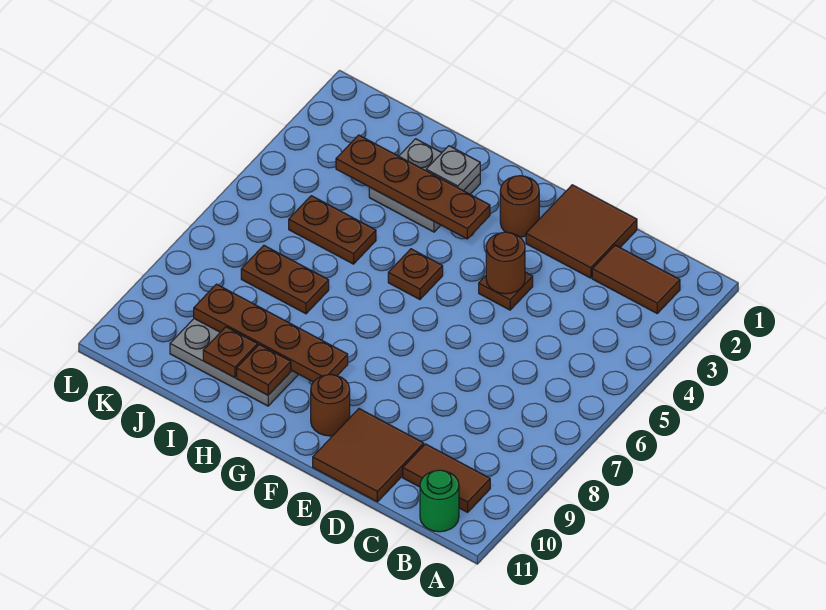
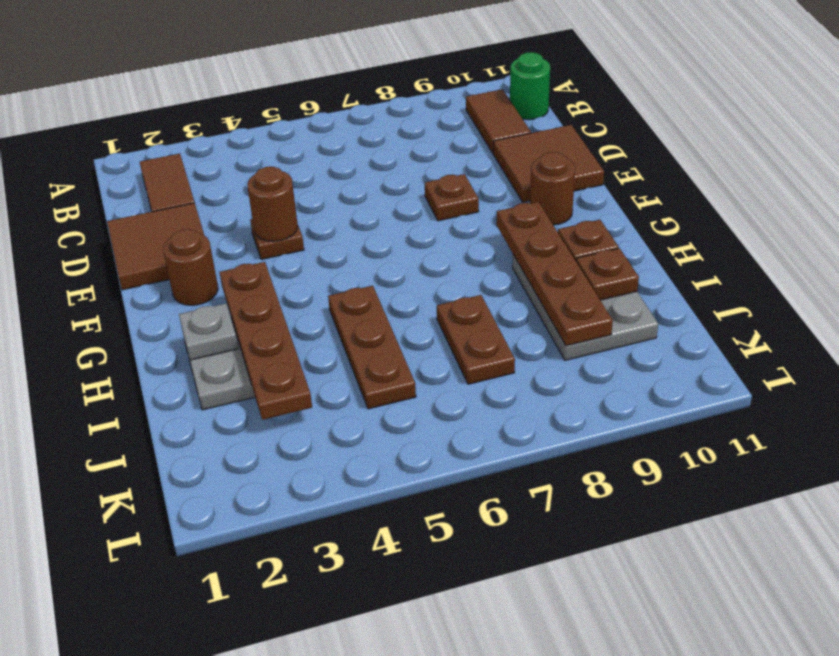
brown 1x1 plate [388,249,443,299] -> brown 1x1 plate moved to [425,174,479,221]
brown 1x2 plate [289,196,376,264] -> brown 1x3 plate [328,286,416,409]

